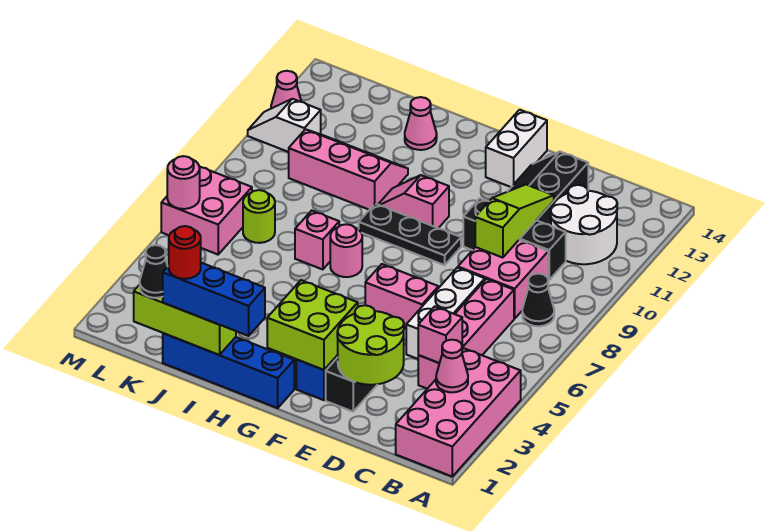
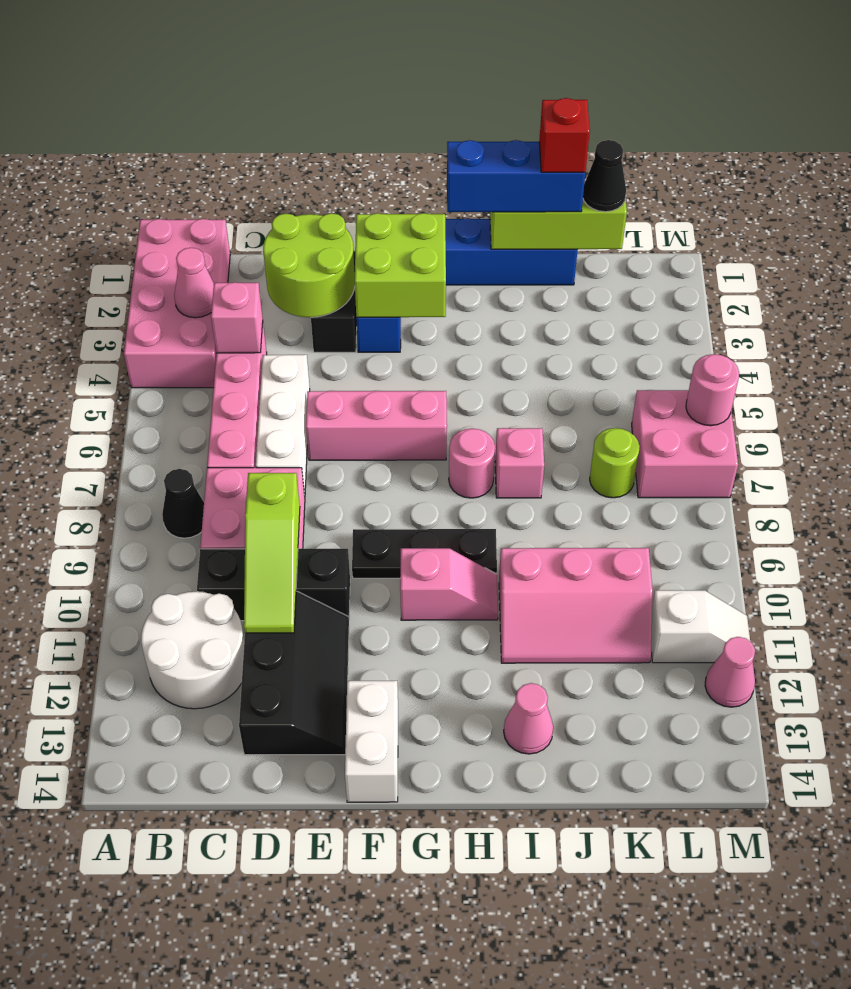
pink 1x2 brick [365,264,439,328] -> pink 1x3 brick [306,391,447,460]
red 1x1 round brick [169,226,201,279] -> red 1x1 brick [539,98,590,172]

